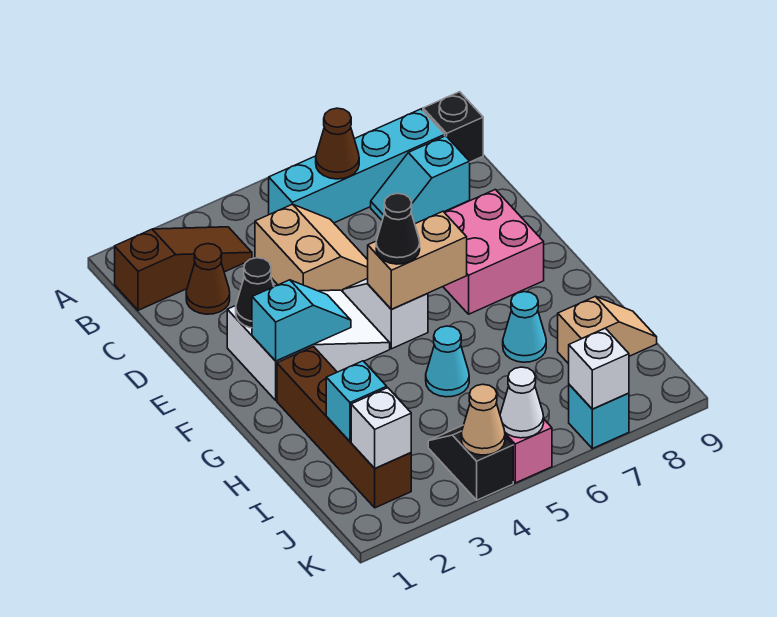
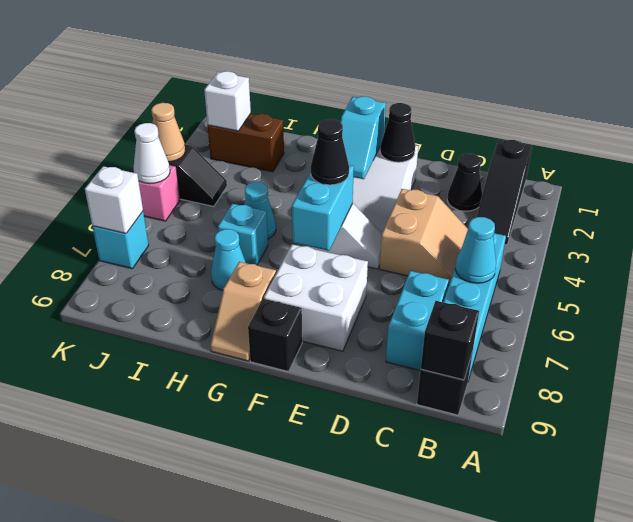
brown 1x3 slope [115,227,252,310] -> black 1x3 slope [477,140,532,245]
brown 1x1 cone [316,108,359,179] -> cyan 1x1 cone [455,217,496,283]
none -> black 1x1 brick [421,301,479,380]
brown 1x1 cone [186,244,230,314] -> black 1x1 cone [447,153,482,211]
tan 2x2 slope [255,204,368,292] -> tan 2x2 slope turned to [380,189,468,285]
cyan 1x2 slope [371,136,470,224] -> cyan 1x2 brick [386,271,449,371]
pink 2x2 brick [443,189,544,314] -> white 2x2 brick [264,244,368,351]
tan 1x2 brick [368,211,467,309] -> cyan 1x2 brick [292,165,354,251]
none -> black 1x1 brick [248,299,302,371]
brown 1x4 brick [277,347,411,508] -> brown 1x2 brick [208,114,284,172]
cyan 1x1 brick [326,361,387,442] -> cyan 1x1 brick moved to [218,204,268,265]
tan 1x2 slope [558,296,657,364] -> tan 1x2 slope moved to [210,262,276,361]

